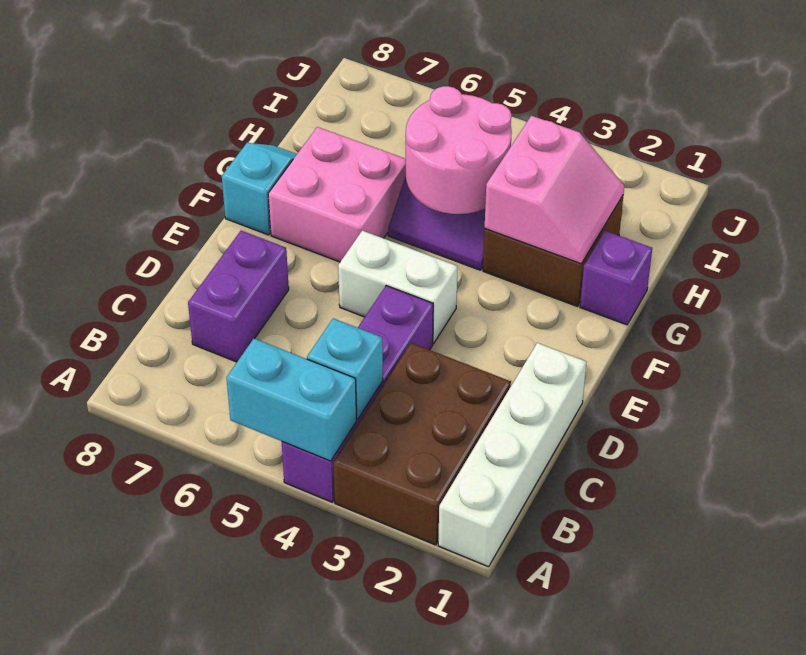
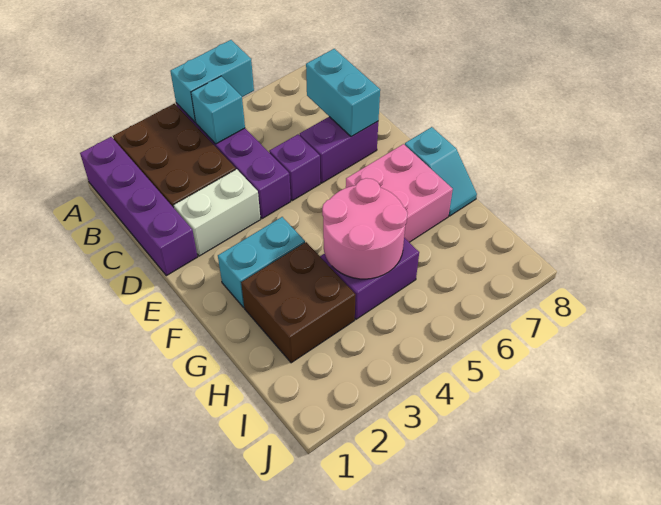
white 1x4 brick [438,343,586,567] -> purple 1x4 brick [80,137,197,276]
purple 1x2 brick [188,231,289,362] -> purple 1x2 brick turned to [300,117,378,183]
none -> cyan 1x2 brick [306,49,380,137]
white 1x2 brick [338,231,457,343] -> white 1x2 brick moved to [174,169,261,256]
none -> cyan 1x2 brick [218,217,305,307]
purple 1x1 brick [580,231,652,325] -> purple 1x1 brick moved to [269,134,320,201]
pink 2x2 slope [485,116,624,264] -> none

